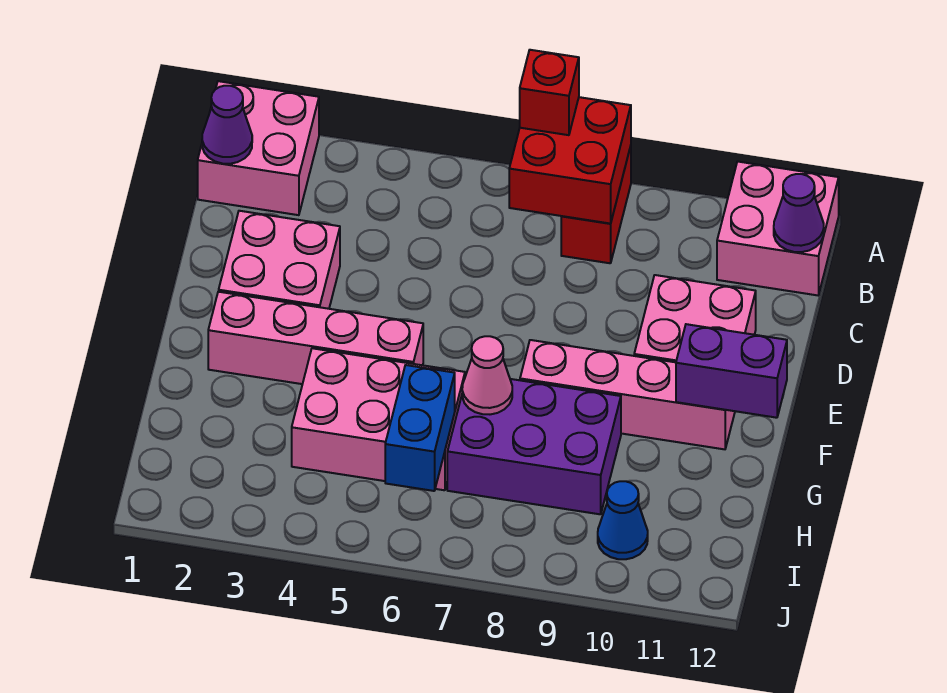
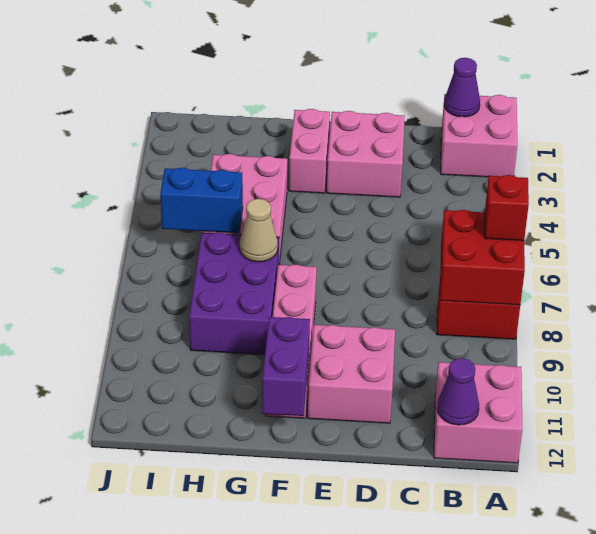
pink 1x4 brick [208,292,423,384] -> pink 1x2 brick [289,109,330,193]
pink 1x1 cone [462,336,512,414] -> tan 1x1 cone [240,199,278,262]
blue 1x1 cone [598,481,648,559] -> none

